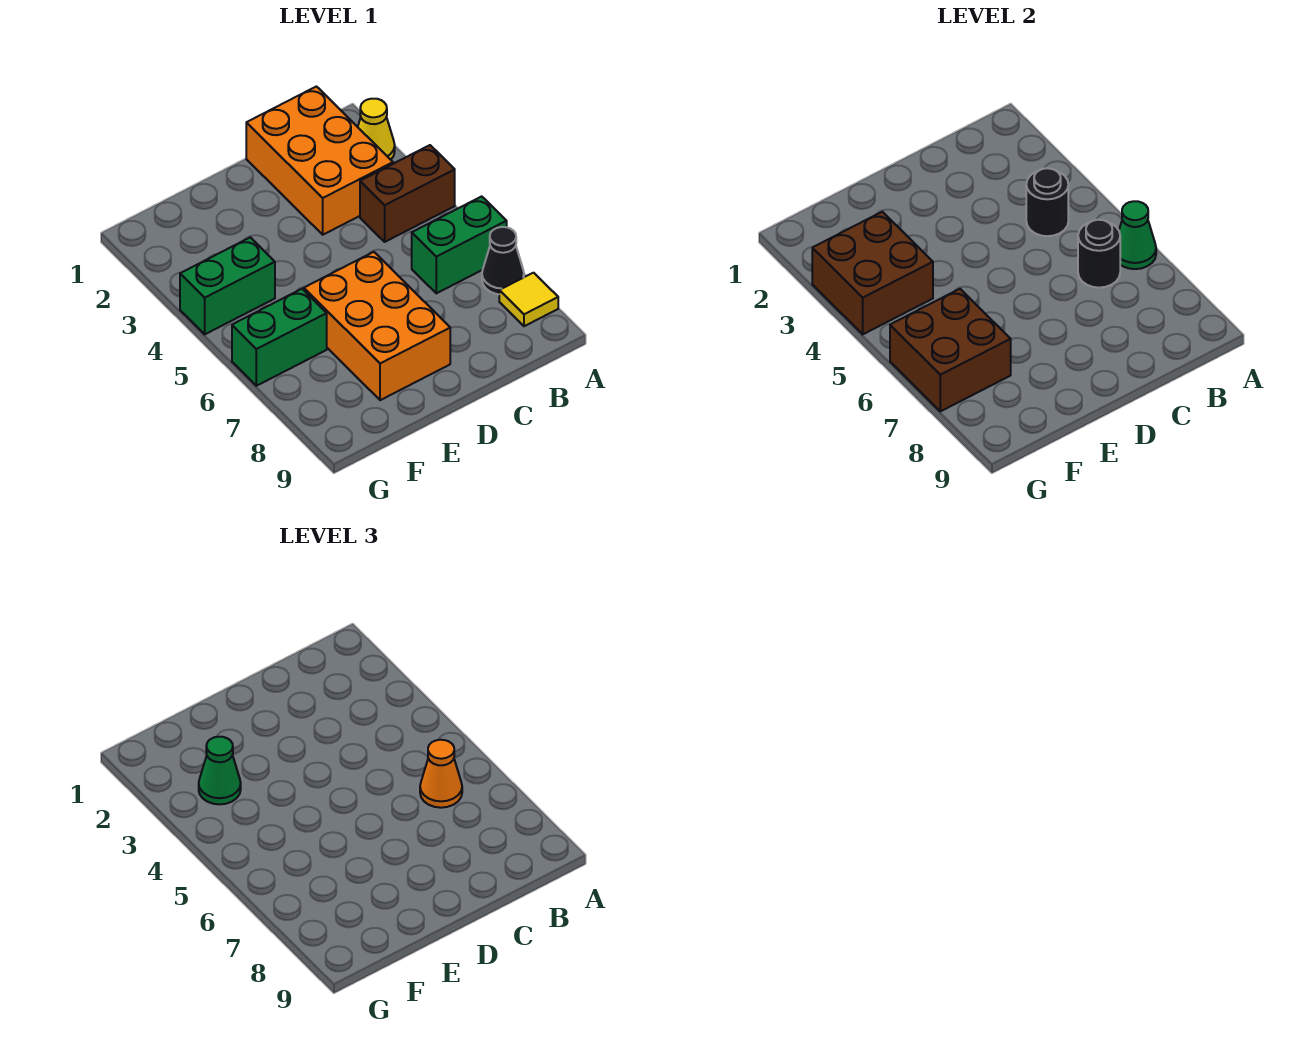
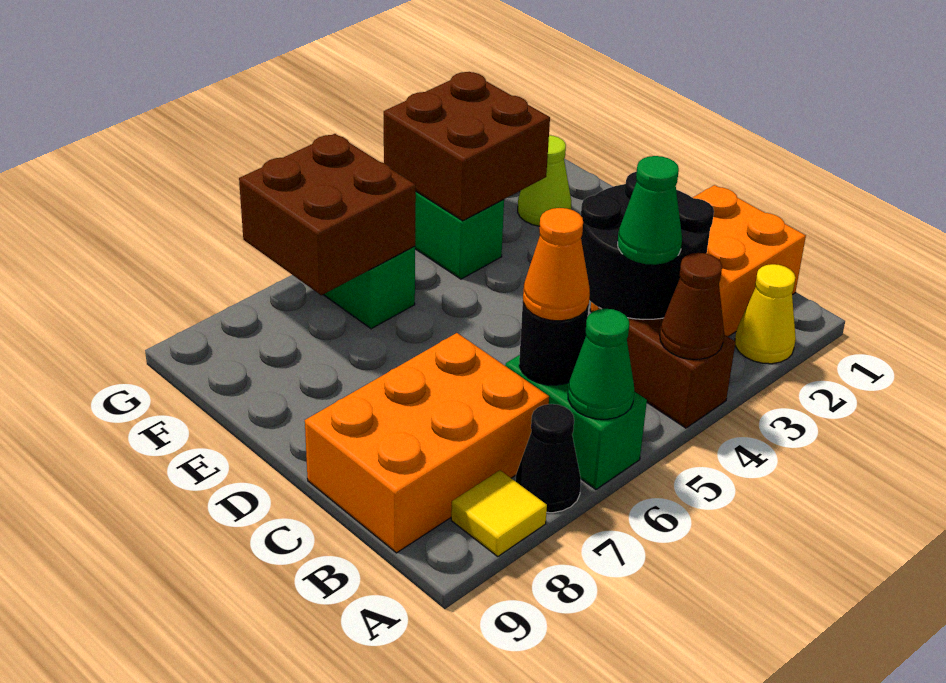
none -> brown 1x1 cone [660,253,724,359]
black 1x1 round brick [1026,168,1068,236] -> black 2x2 round brick [581,172,714,320]
orange 2x3 brick [304,252,450,400] -> orange 2x3 brick moved to [305,333,549,553]
none -> lime 1x1 cone [518,135,571,226]
green 1x1 cone [199,737,241,804] -> green 1x1 cone moved to [618,156,682,265]

